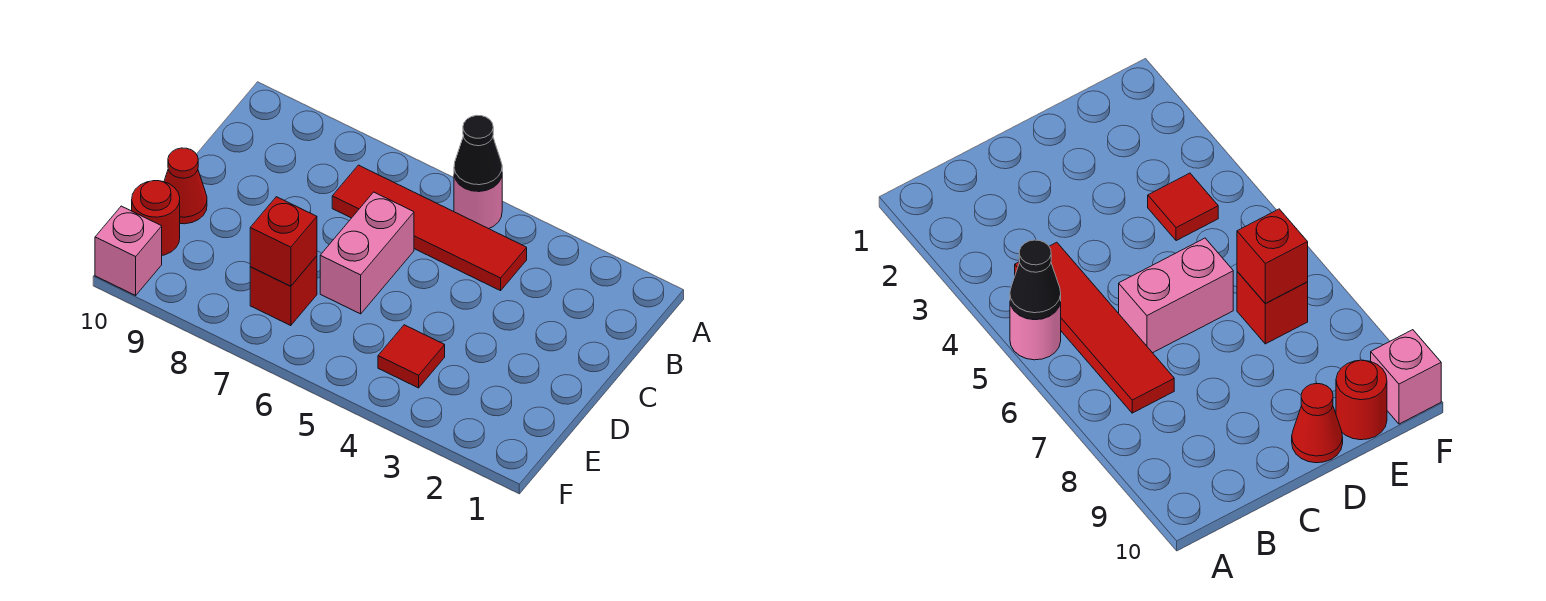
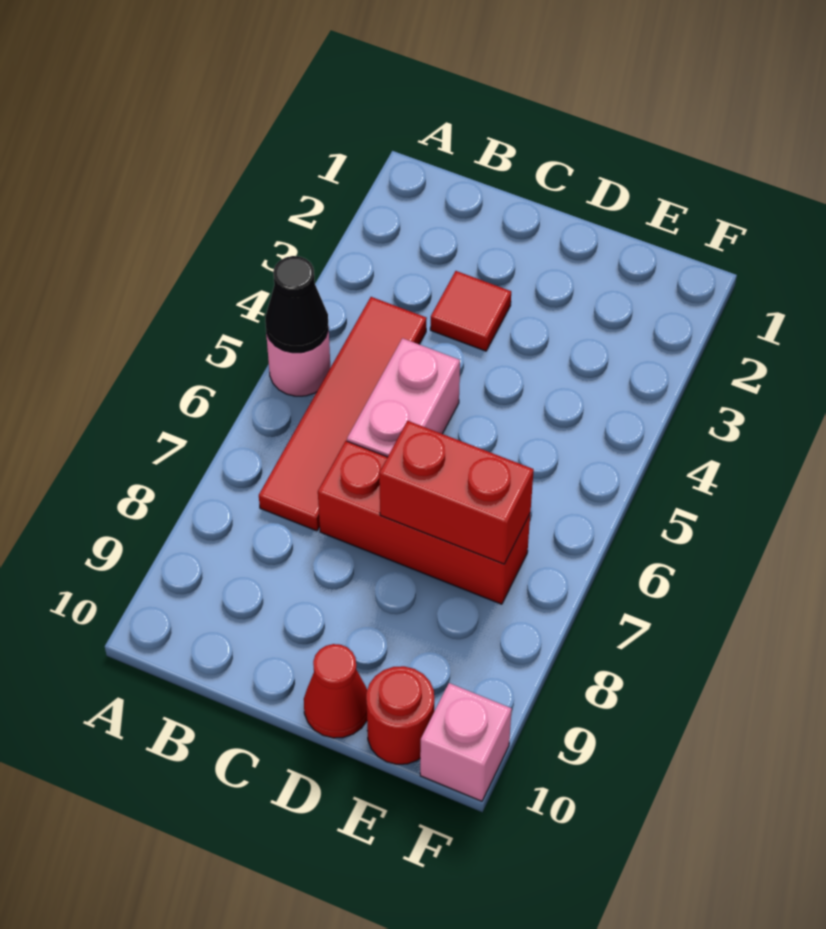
pink 1x2 brick [320,192,414,314] -> pink 1x2 brick turned to [347,338,460,457]
red 1x1 tile [378,325,445,388] -> red 1x1 tile moved to [430,271,511,351]
red 1x1 brick [250,256,317,326] -> red 1x3 brick [318,441,530,604]
red 1x1 brick [250,197,317,286] -> red 1x2 brick [379,421,534,564]

